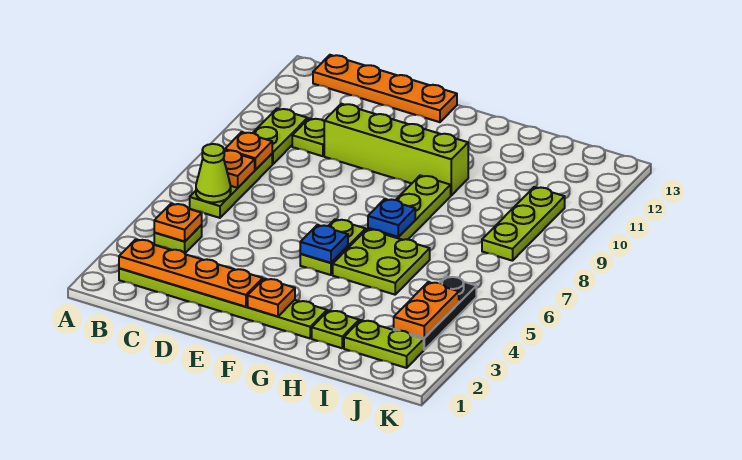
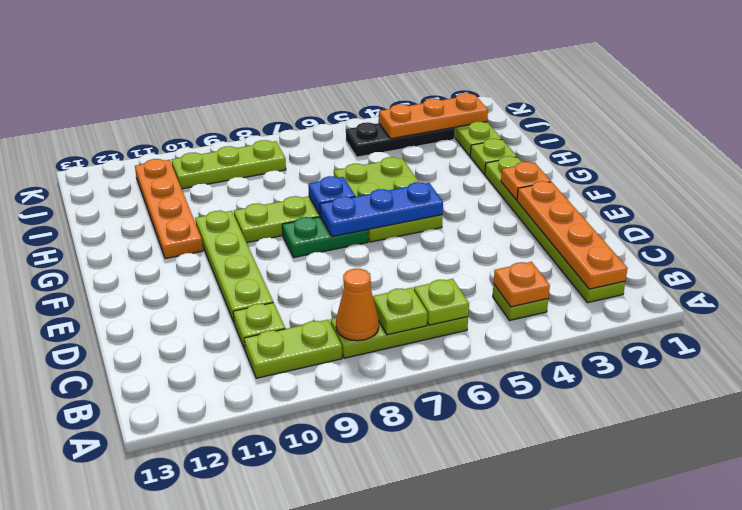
lime 1x1 cone [196,144,231,202] -> lime 1x1 plate [414,279,469,325]
orange 1x1 plate [224,150,255,188] -> lime 1x1 plate [373,288,427,335]
orange 1x1 plate [225,132,272,170] -> orange 1x1 cone [336,269,379,341]
orange 1x4 plate [313,55,457,122] -> orange 1x4 plate moved to [135,159,203,259]
lime 1x4 brick [324,104,468,195] -> lime 1x4 plate [195,211,273,322]
blue 1x1 plate [300,225,348,263] -> blue 1x3 plate [320,182,443,237]
none -> green 1x2 plate [282,217,368,258]
orange 1x2 plate [394,282,459,338] -> orange 1x3 plate [379,93,488,139]

